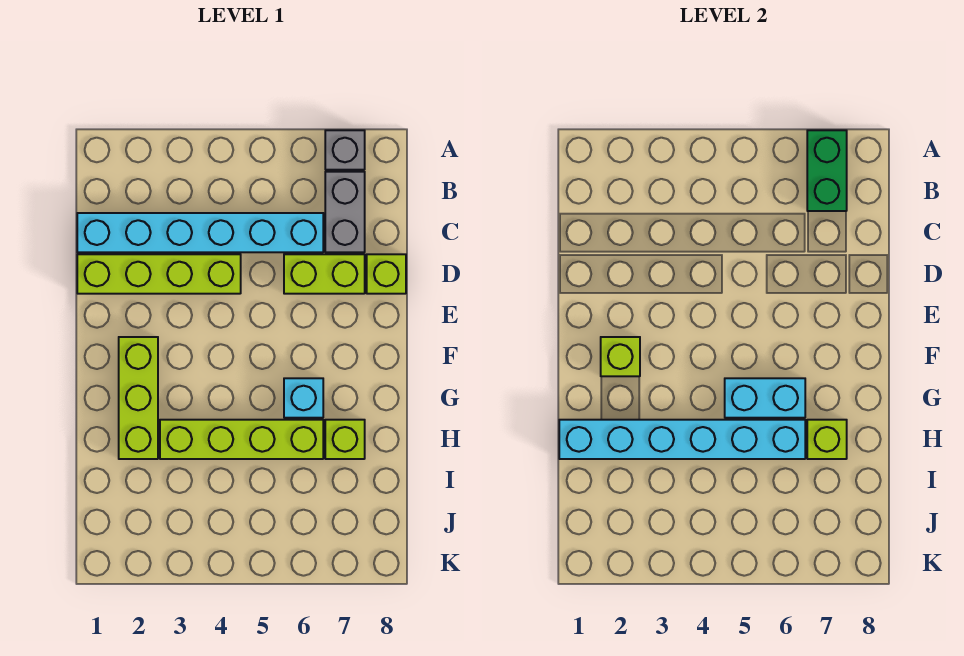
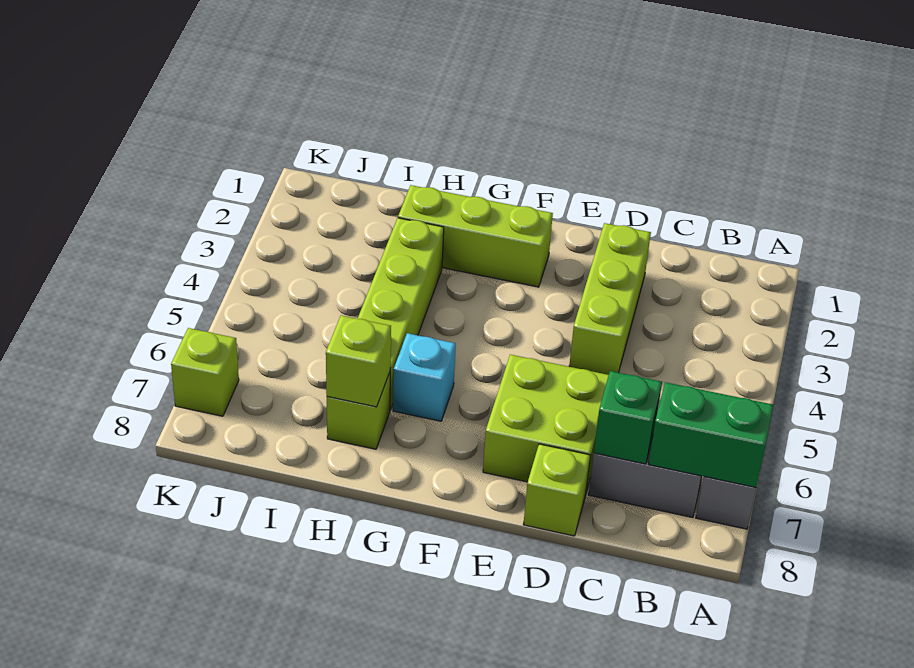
cyan 1x6 brick [77,213,323,252] -> none
none -> green 1x1 brick [594,371,662,464]
lime 1x4 brick [77,254,241,294] -> lime 1x3 brick [569,223,651,375]
lime 1x2 brick [284,254,365,294] -> lime 2x2 brick [483,355,609,492]
lime 1x1 brick [601,337,640,376] -> lime 1x1 brick moved to [171,328,239,416]
cyan 1x2 brick [725,378,805,418] -> none
cyan 1x6 brick [559,420,805,459] -> none

